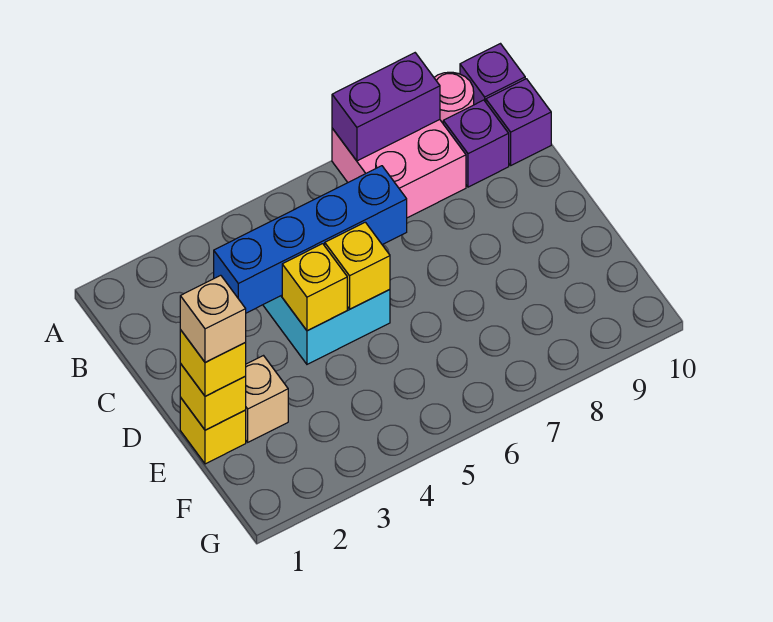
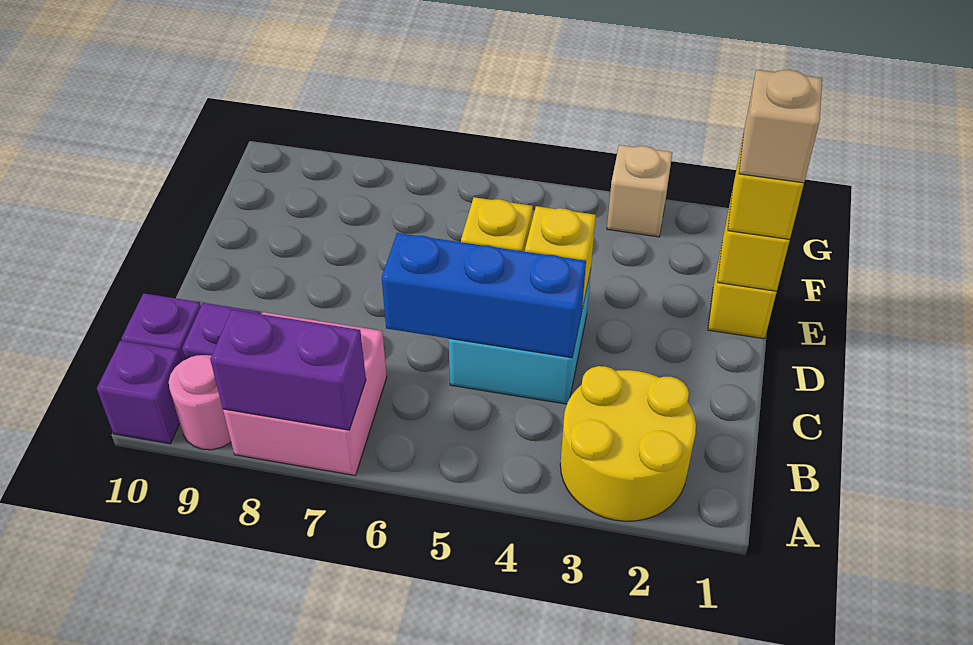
none -> yellow 2x2 round brick [560,366,696,521]
blue 1x4 brick [214,166,407,313] -> blue 1x3 brick [382,233,586,358]
tan 1x1 brick [246,356,288,442] -> tan 1x1 brick moved to [607,145,672,237]

